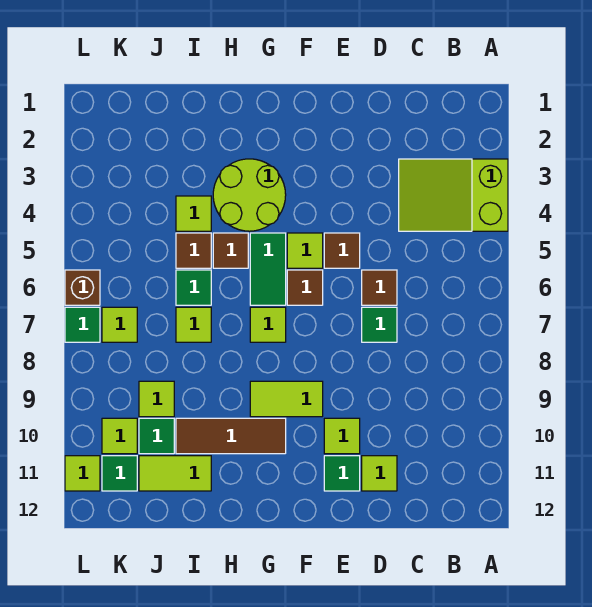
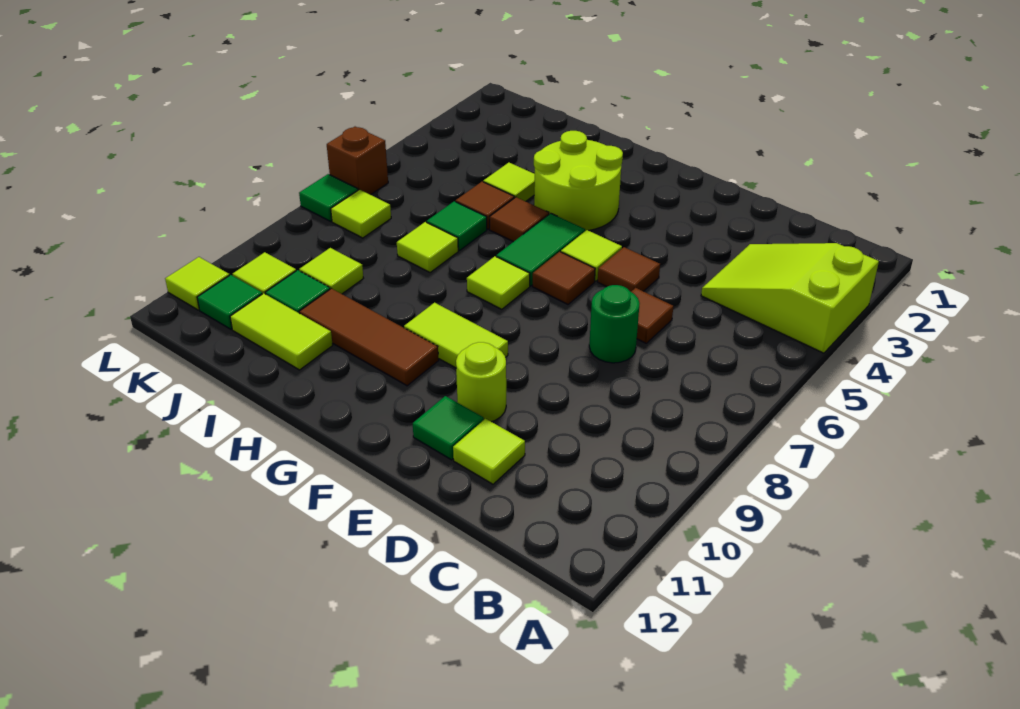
green 1x1 tile [362,307,397,342] -> green 1x1 round brick [589,285,640,363]
lime 1x1 tile [324,418,360,454] -> lime 1x1 round brick [456,342,506,422]

